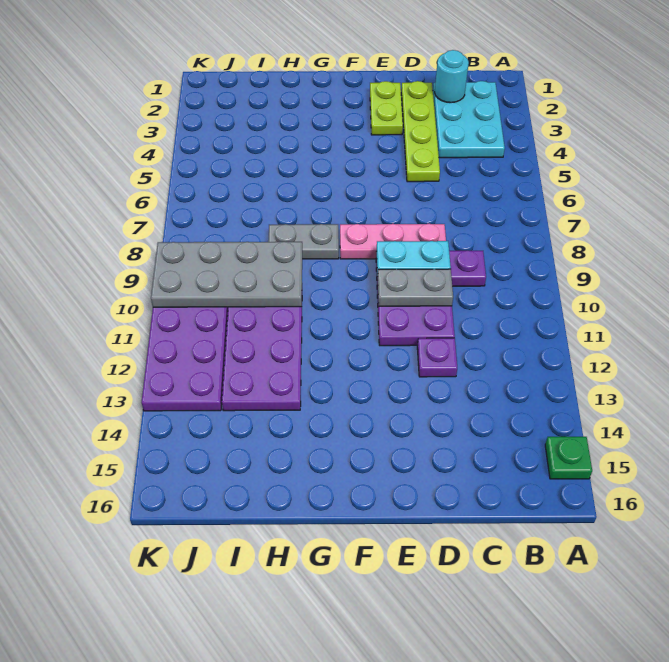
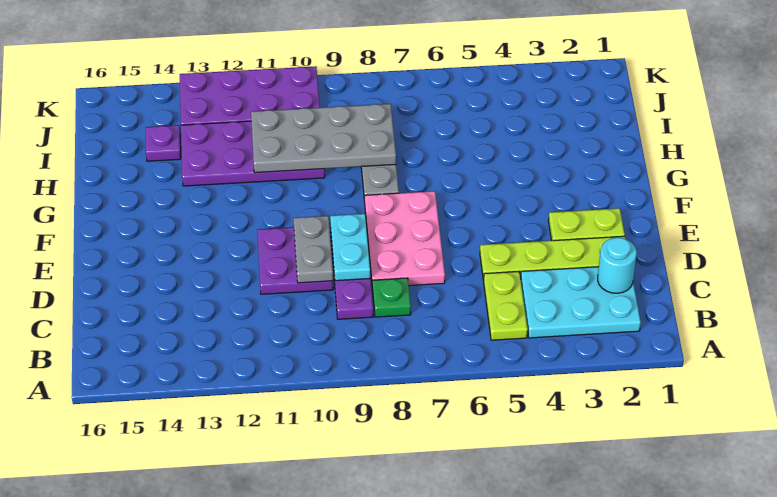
green 1x1 plate [545,437,592,479] -> green 1x1 plate moved to [372,278,411,317]
none -> lime 1x2 plate [484,272,528,340]
pink 1x3 plate [340,224,446,259] -> pink 2x3 plate [365,191,445,286]
purple 1x1 plate [417,338,457,377] -> purple 1x1 plate moved to [146,125,181,161]
grey 2x4 plate [151,242,302,307] -> grey 2x4 plate turned to [251,104,396,173]

